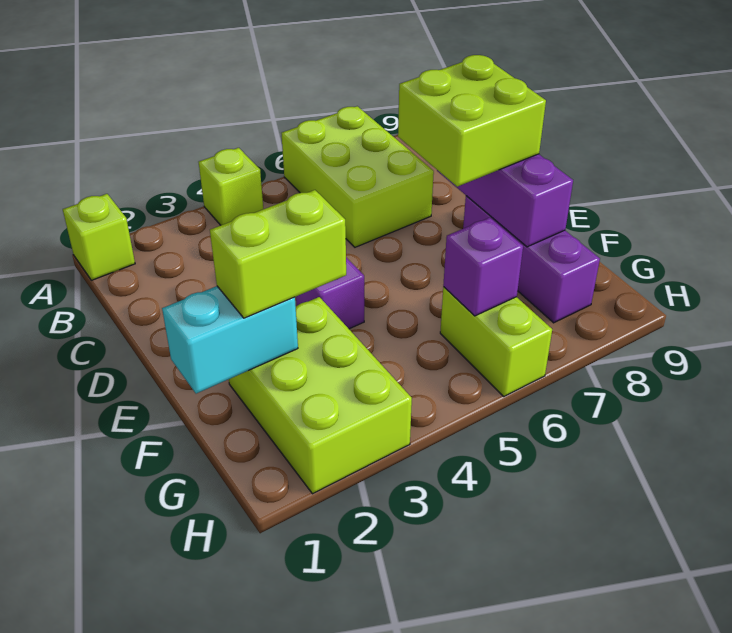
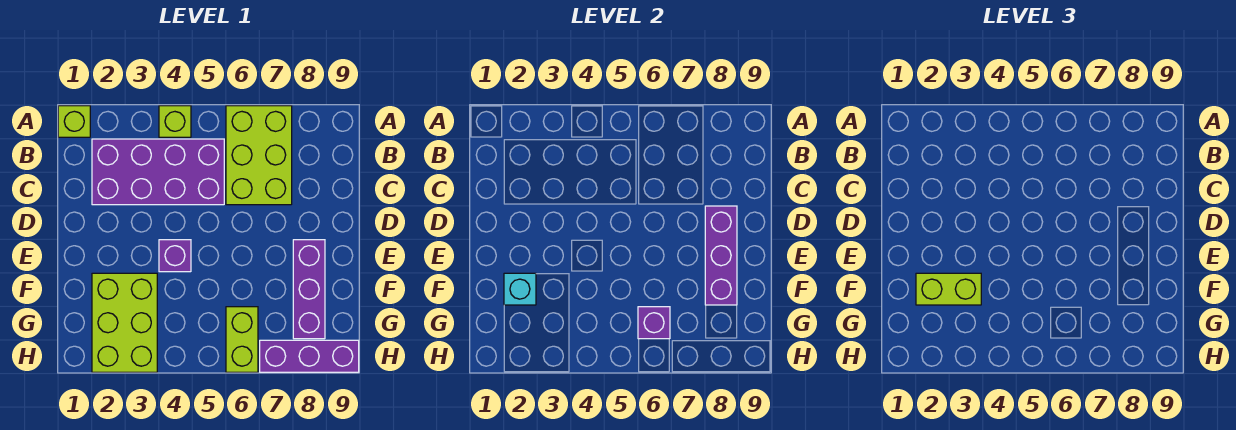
none -> purple 2x4 brick [92,139,224,205]
lime 2x2 brick [398,55,546,186] -> none
cyan 1x2 brick [162,286,298,394] -> cyan 1x1 brick [504,273,536,305]
none -> purple 1x3 brick [260,340,359,372]

